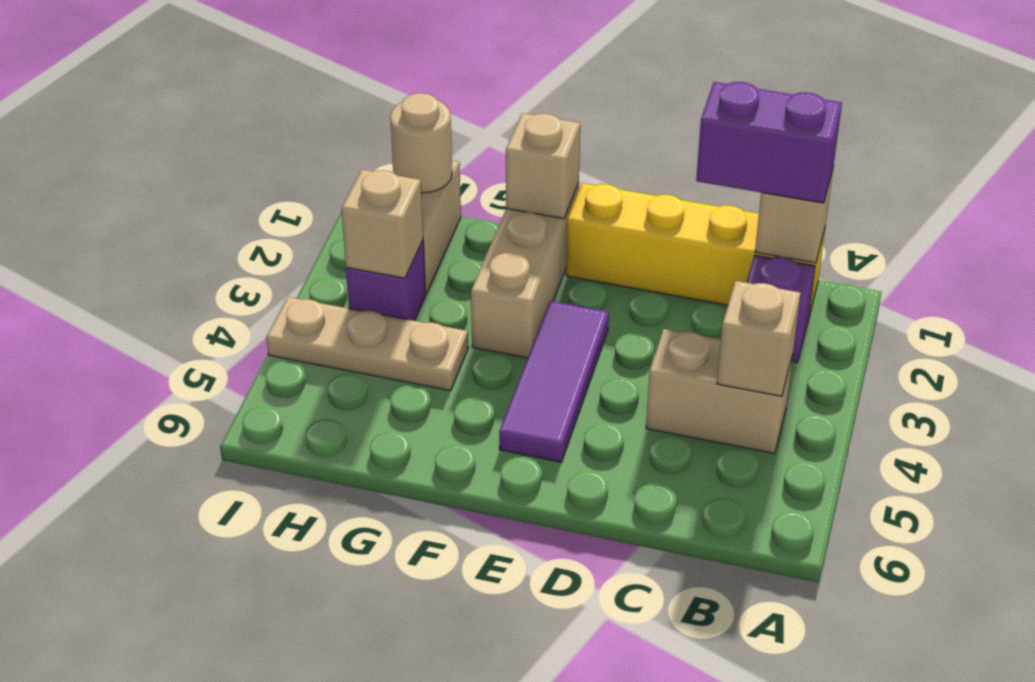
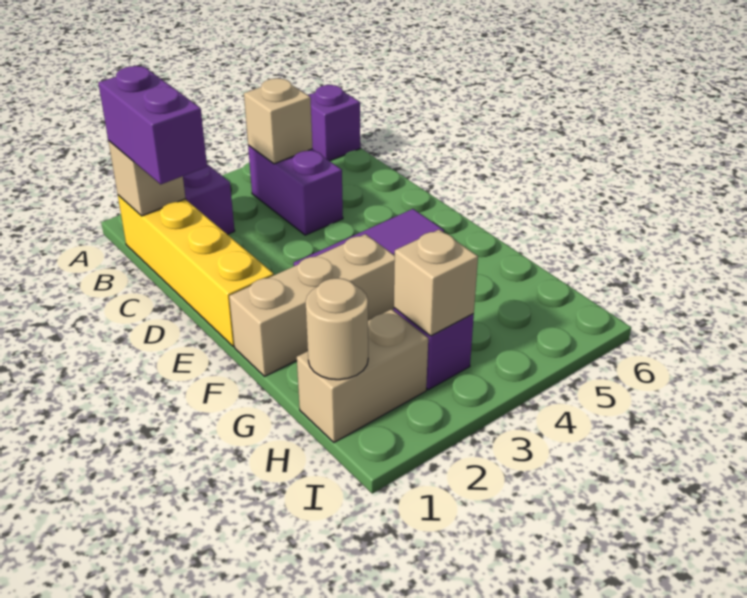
none -> purple 1x1 brick [308,85,360,161]
tan 1x2 brick [646,329,793,453] -> purple 1x2 brick [248,145,343,235]
tan 1x1 brick [506,113,580,219] -> none
tan 1x3 plate [266,297,468,391] -> none

